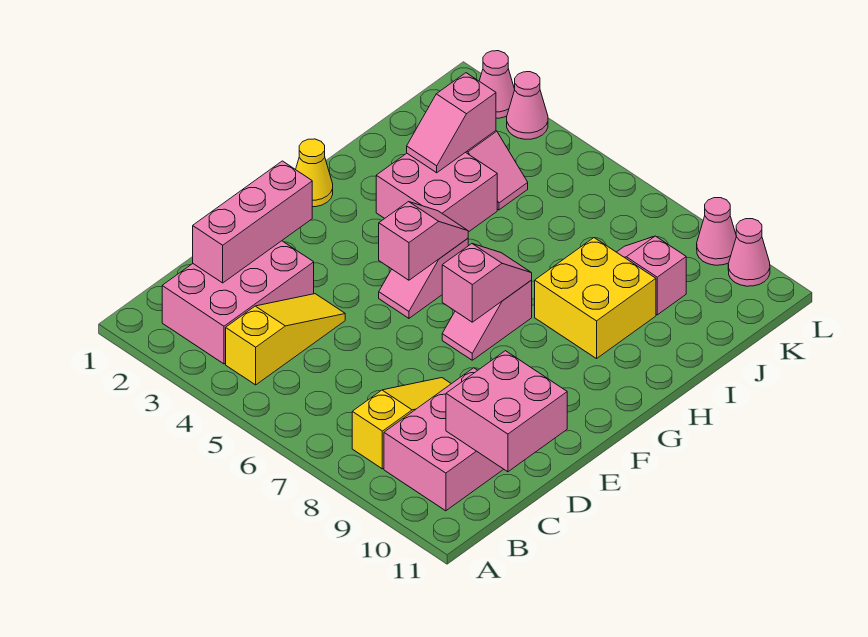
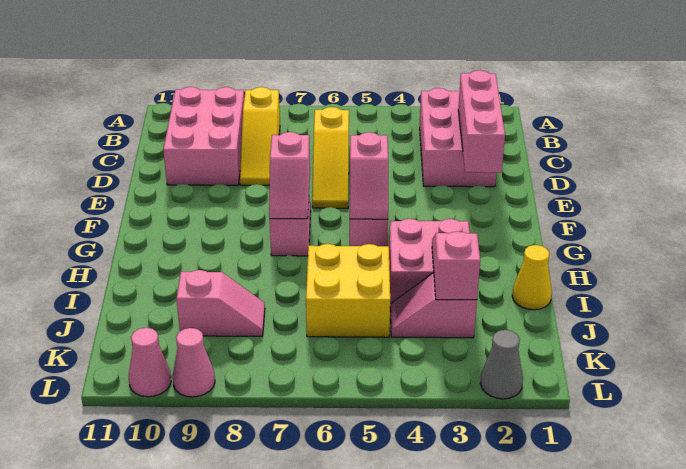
yellow 1x3 slope [226,294,345,385] -> yellow 1x3 slope moved to [312,107,349,208]
pink 2x2 brick [446,351,567,472] -> none
yellow 1x1 cone [296,139,333,207] -> yellow 1x1 cone moved to [512,245,552,310]
yellow 2x2 brick [535,238,656,359] -> yellow 2x2 brick moved to [306,244,390,337]
pink 1x1 cone [479,51,515,118] -> grey 1x1 cone [480,330,523,399]
pink 1x1 cone [507,72,548,139] -> none

